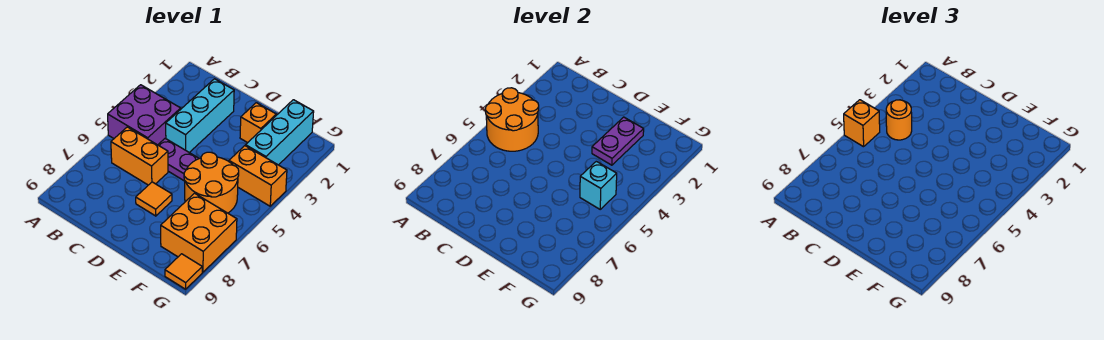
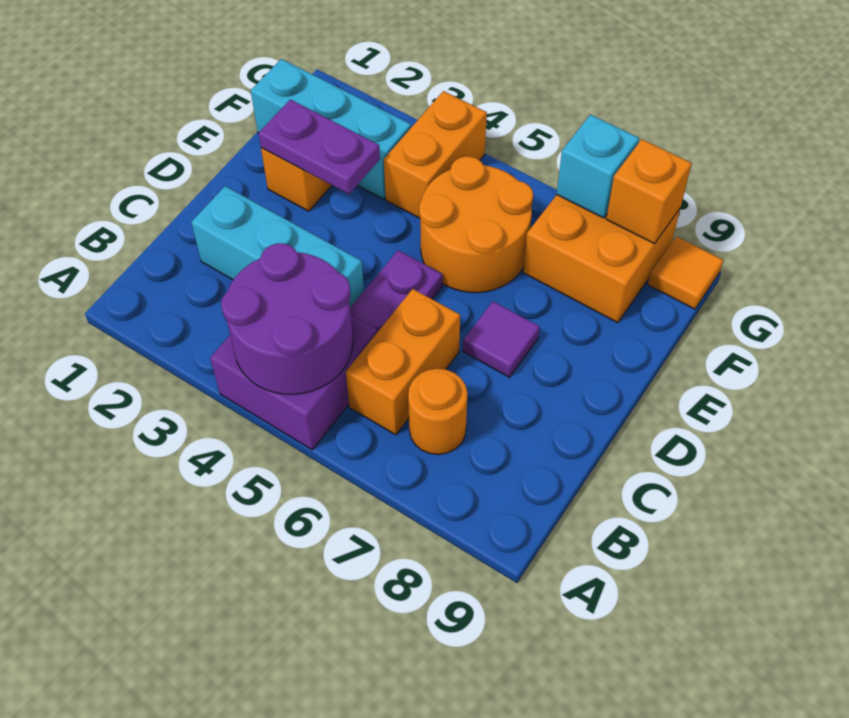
orange 2x2 round brick [485,88,539,151] -> purple 2x2 round brick [221,243,353,394]
orange 1x1 brick [844,100,880,147] -> orange 1x1 brick moved to [606,139,692,244]
orange 1x1 round brick [886,100,912,140] -> orange 1x1 round brick moved to [408,369,467,454]
orange 1x1 tile [136,182,172,216] -> purple 1x1 tile [463,301,540,377]
cyan 1x1 brick [580,161,617,209] -> cyan 1x1 brick moved to [557,115,639,218]

